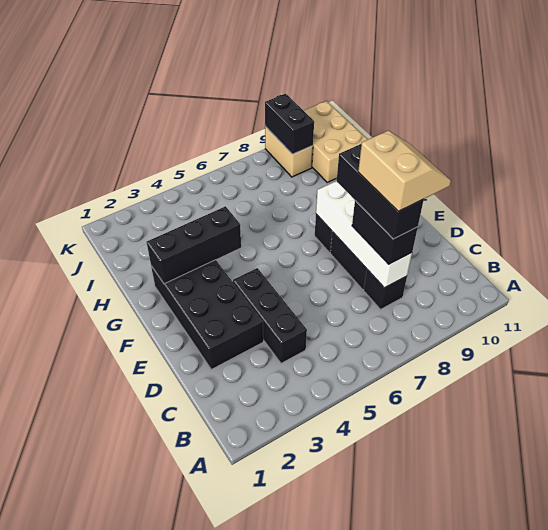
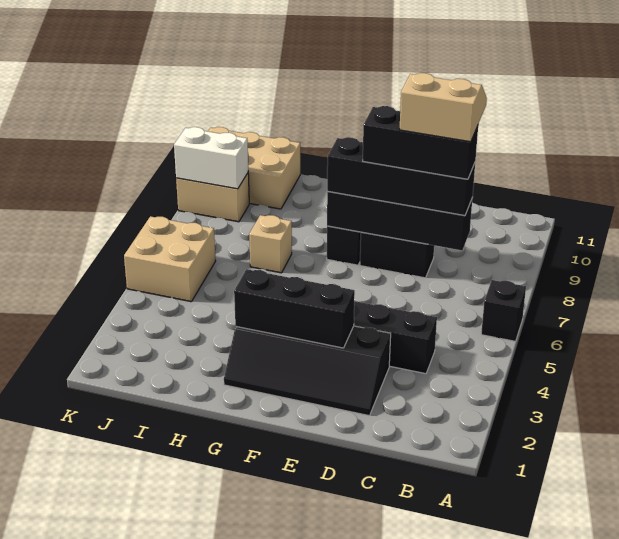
black 1x1 brick [364,270,407,309] -> black 1x1 brick moved to [481,280,526,341]
white 1x4 brick [316,181,412,288] -> black 1x4 brick [327,192,472,250]
black 1x2 brick [352,201,418,264] -> black 1x4 brick [327,137,475,216]
black 2x4 brick [151,260,263,369] -> black 2x4 slope [224,326,391,416]
black 1x3 brick [147,206,241,284] -> black 1x3 brick turned to [234,269,355,348]
none -> tan 1x1 brick [249,215,292,273]
none -> tan 2x2 brick [124,216,216,302]
black 1x2 brick [265,94,314,154] -> white 1x2 brick [174,127,248,189]

